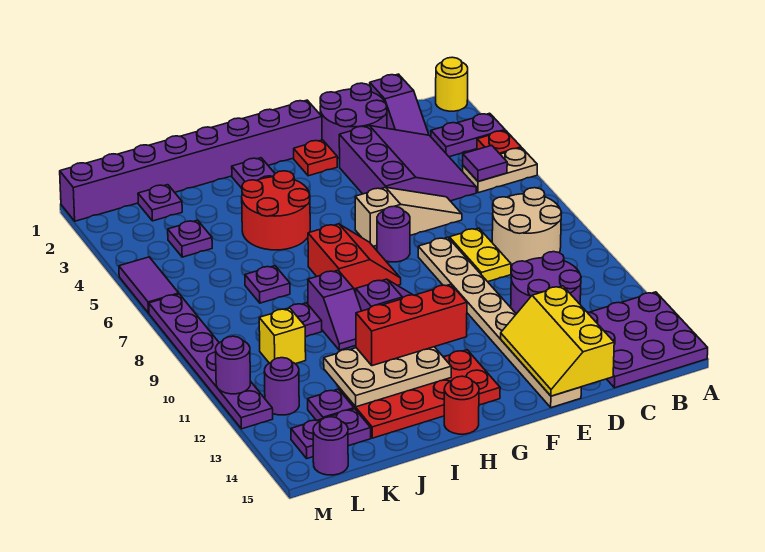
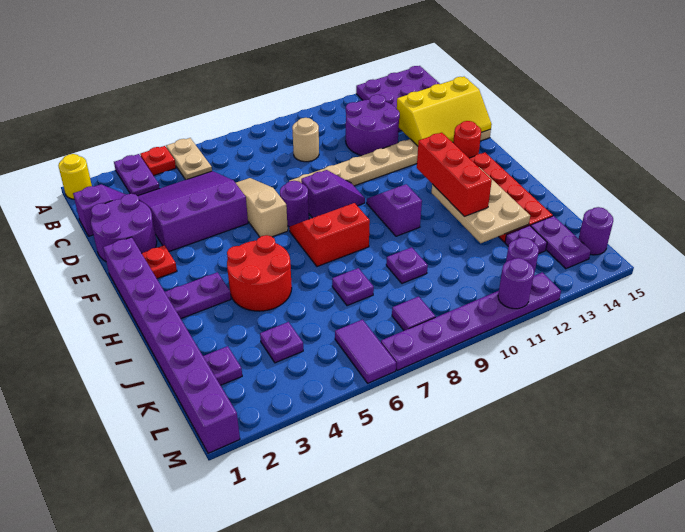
purple 1x1 tile [463,145,507,181] -> purple 1x1 tile moved to [392,297,435,331]
tan 2x2 round brick [492,188,562,265] -> tan 1x1 round brick [292,118,319,162]
yellow 1x2 plate [449,228,511,282] -> none
red 1x1 round brick [444,376,479,434] -> red 1x1 round brick moved to [453,121,481,158]
purple 1x2 slope [308,270,361,350] -> purple 1x2 slope moved to [301,170,365,218]
yellow 1x1 brick [259,308,306,364] -> none
purple 1x2 tile [119,257,179,313] -> purple 1x2 tile turned to [335,320,396,383]

